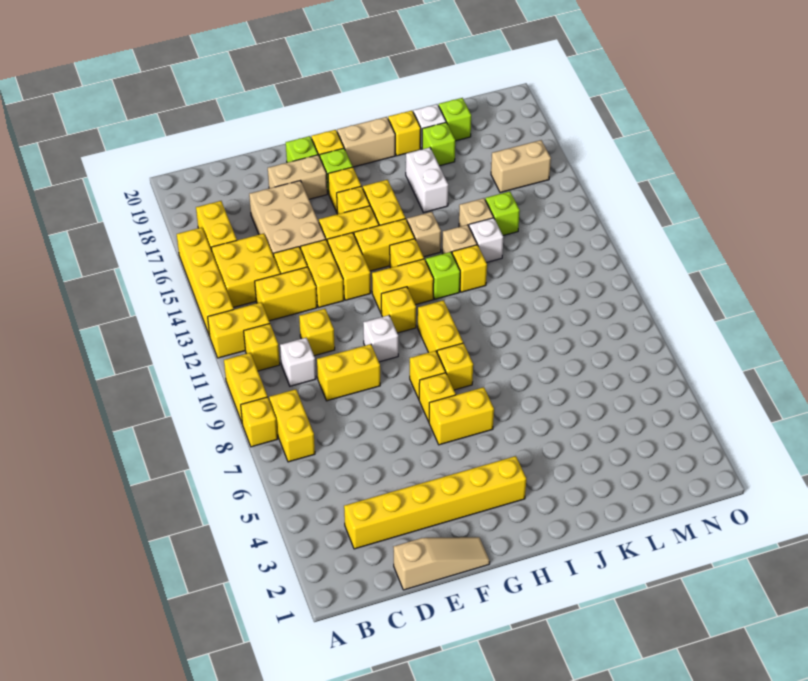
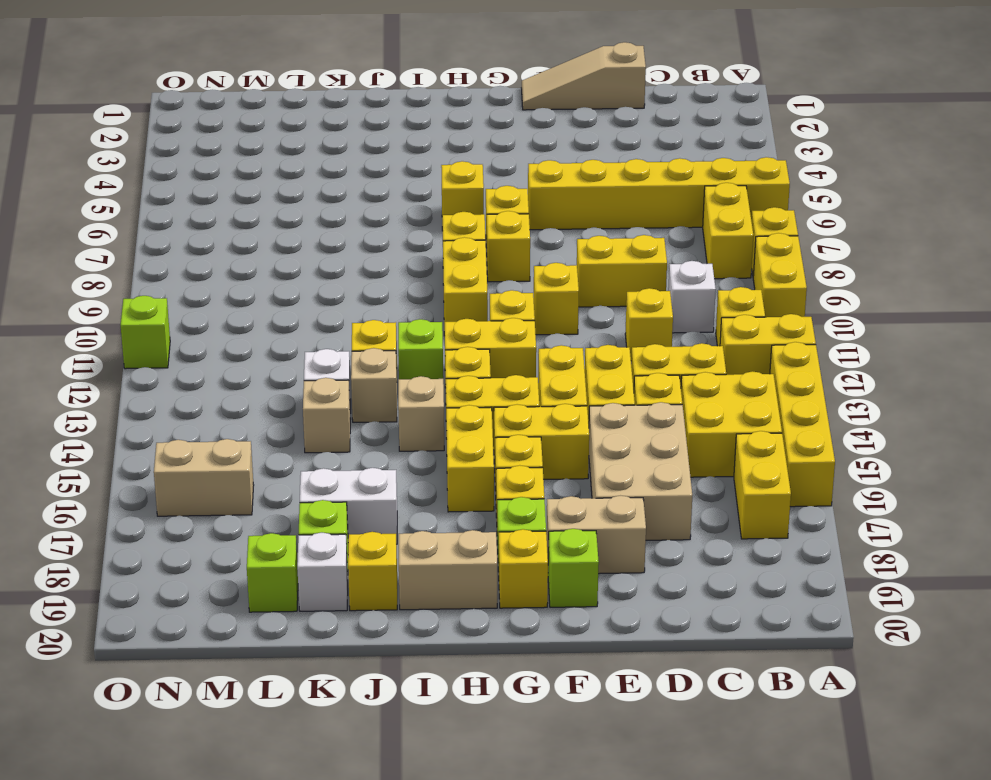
yellow 1x6 brick [344,456,526,549] -> yellow 1x6 brick moved to [528,157,790,230]
white 1x1 brick [363,315,398,362] -> yellow 1x1 brick [534,263,579,335]
yellow 1x2 brick [429,387,494,445] -> yellow 1x1 brick [441,161,484,231]
white 1x2 brick [406,148,448,213] -> white 1x2 brick turned to [300,468,397,544]
lime 1x1 brick [485,191,520,236] -> lime 1x1 brick moved to [121,296,170,369]

